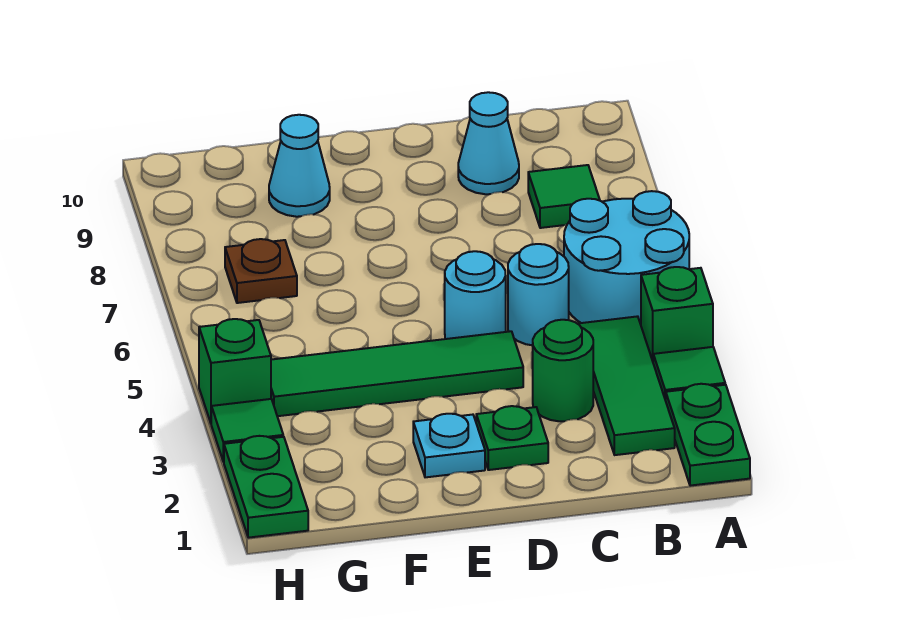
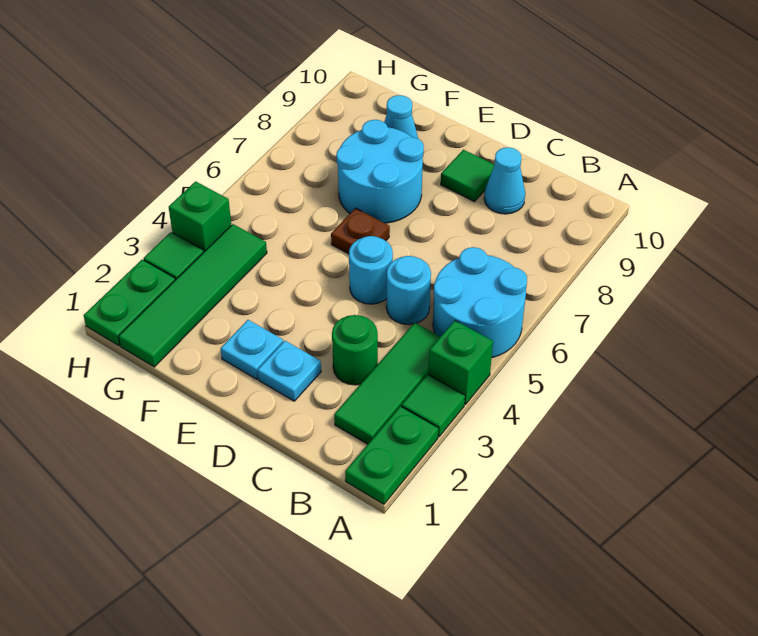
green 1x1 tile [528,165,600,228] -> green 1x1 tile moved to [441,150,494,202]
green 1x1 plate [476,406,548,470] -> cyan 1x1 plate [258,341,321,401]
green 1x4 tile [271,331,523,416] -> green 1x4 tile turned to [118,224,267,367]
none -> cyan 2x2 round brick [336,120,424,223]
brown 1x1 plate [225,239,297,303] -> brown 1x1 plate moved to [331,208,390,254]

